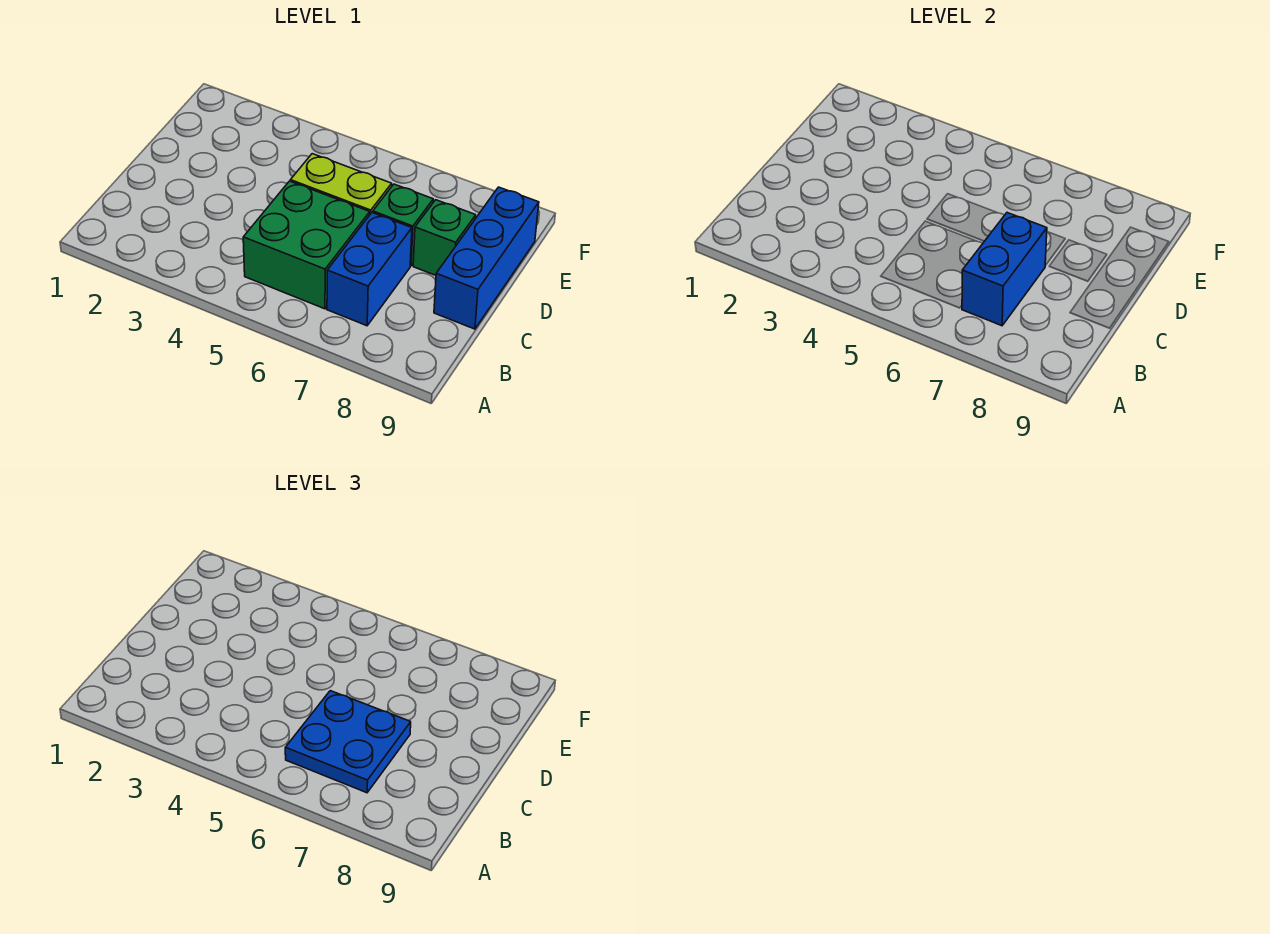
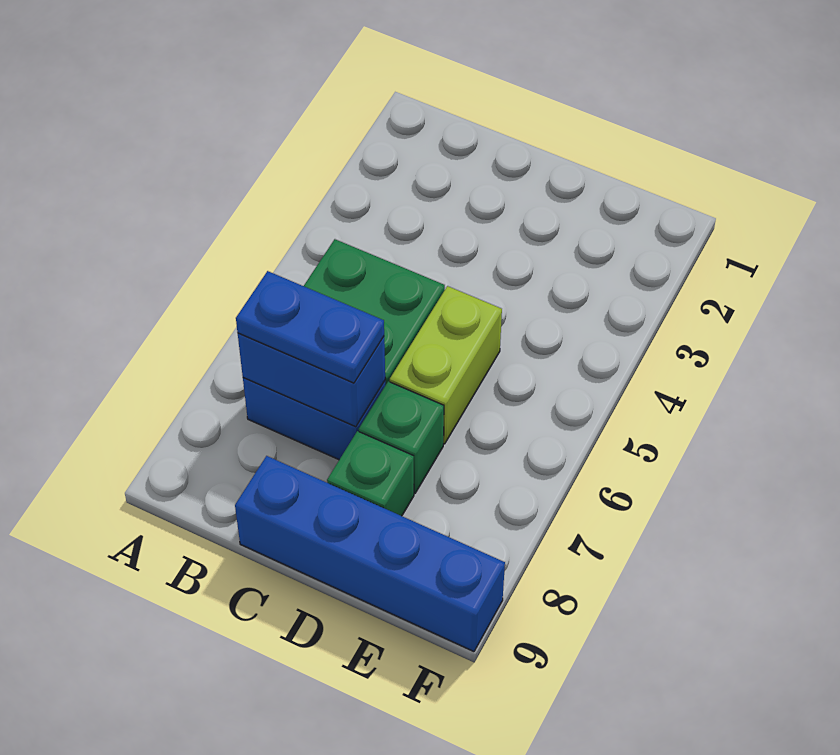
blue 2x2 plate [285,691,411,793] -> blue 1x2 plate [236,271,384,383]
blue 1x3 brick [434,187,539,329] -> blue 1x4 brick [235,456,505,652]

